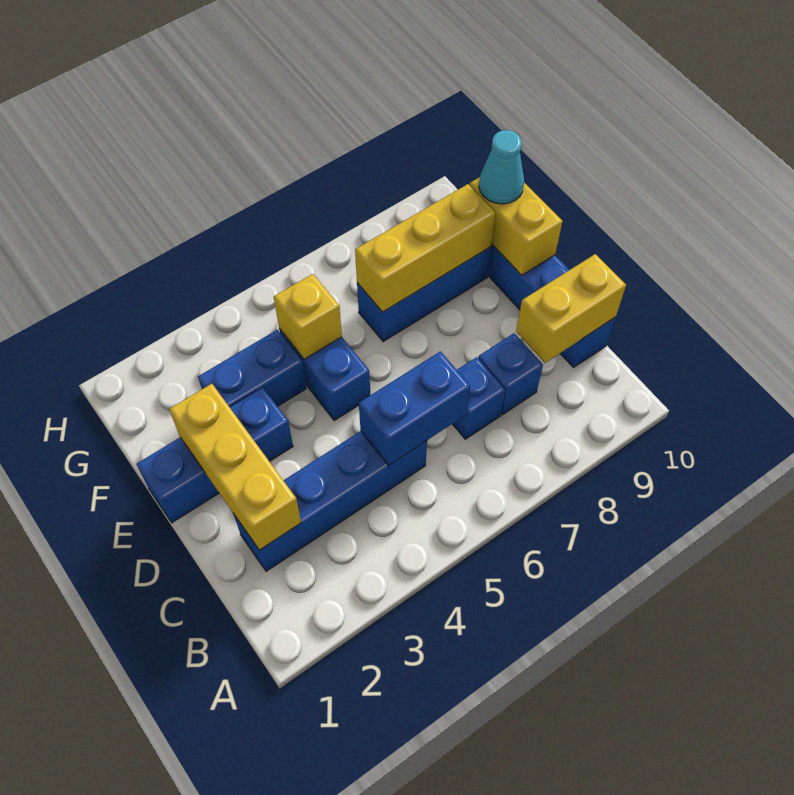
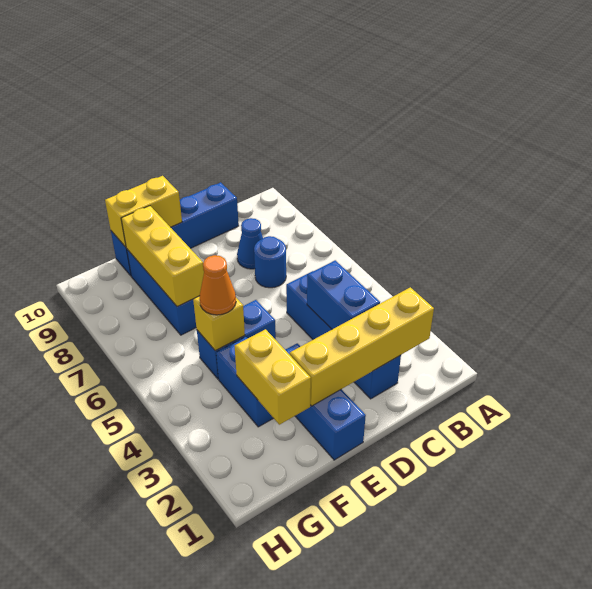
yellow 1x3 brick [169,384,301,550] -> yellow 1x4 brick [290,287,434,406]
blue 1x2 brick [359,351,470,466] -> blue 1x2 brick moved to [307,260,380,329]
blue 1x1 brick [453,357,505,439] -> blue 1x1 round brick [254,236,286,288]
blue 1x1 brick [478,333,543,415] -> blue 1x1 cone [237,218,263,269]
yellow 1x2 brick [516,254,626,363] -> yellow 1x2 brick moved to [235,329,311,425]
none -> orange 1x1 cone [199,255,236,315]
cyan 1x1 cone [479,130,524,204] -> none

